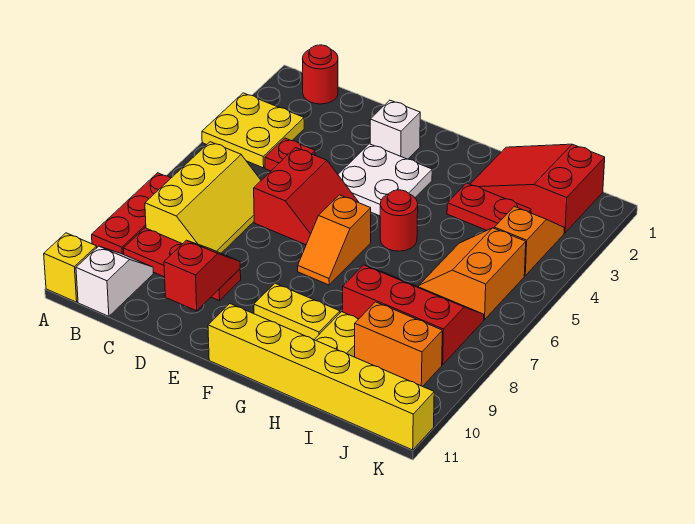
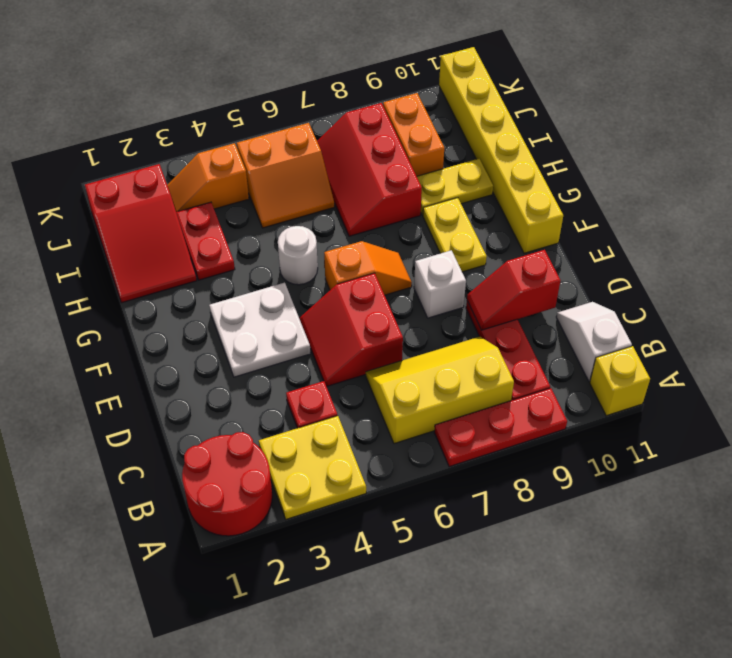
red 1x1 round brick [303,45,338,104] -> red 2x2 round brick [182,432,272,536]
white 1x2 slope [76,246,153,316] -> white 1x2 slope turned to [556,302,632,381]
red 2x2 slope [254,148,358,245] -> red 2x2 slope turned to [300,273,403,387]
white 1x1 brick [370,100,420,159] -> white 1x1 brick moved to [414,250,466,318]
red 1x1 round brick [380,190,418,251] -> white 1x1 round brick [278,226,318,285]

